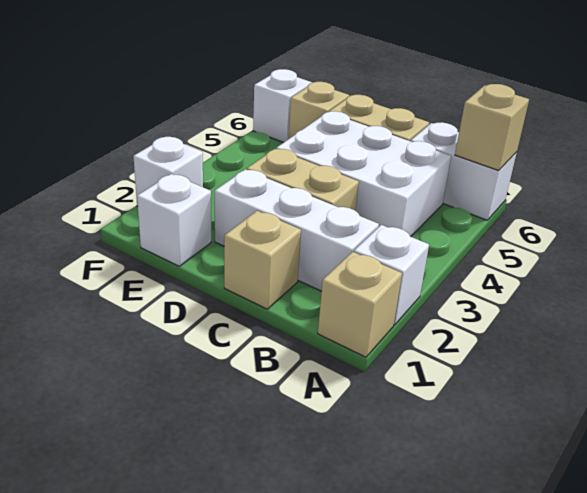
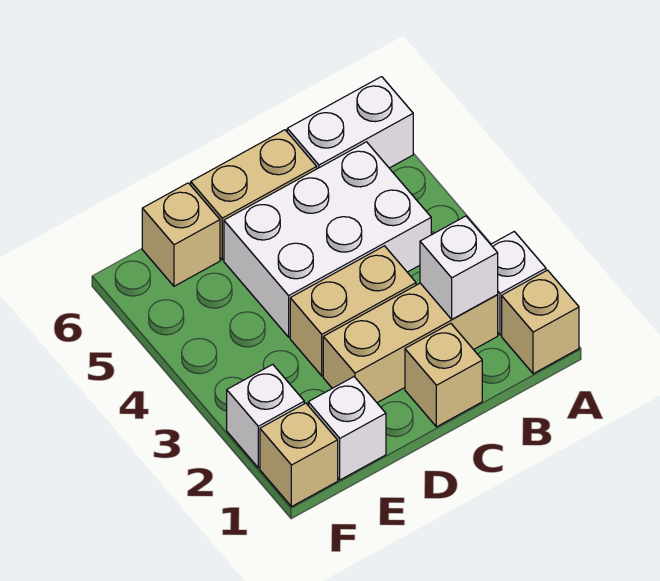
tan 1x1 brick [455,84,529,171] -> tan 1x1 brick moved to [260,403,338,507]
white 1x3 brick [215,169,379,291] -> tan 1x3 brick [323,283,498,403]
white 1x1 brick [253,69,312,143] -> white 1x1 brick moved to [420,216,498,319]

